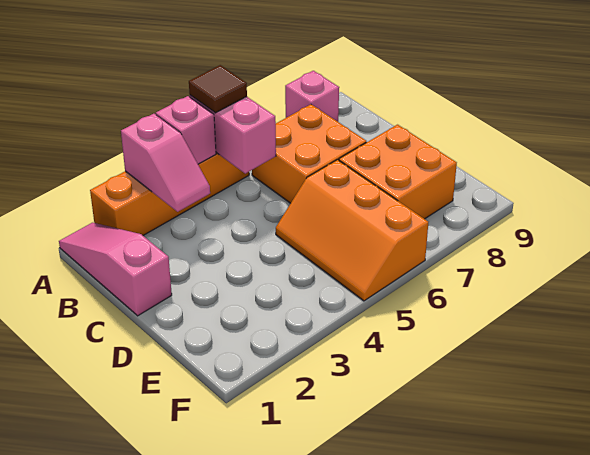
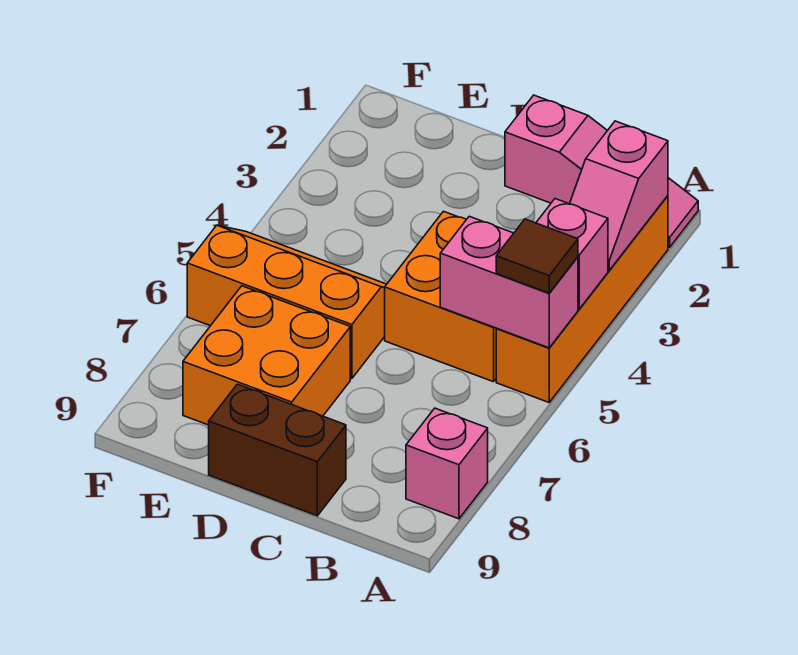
pink 1x2 slope [121,114,210,212] -> pink 1x2 slope turned to [570,121,668,270]
orange 2x2 brick [252,104,366,203] -> orange 2x2 brick moved to [385,211,496,382]
none -> brown 1x2 brick [209,384,346,516]

